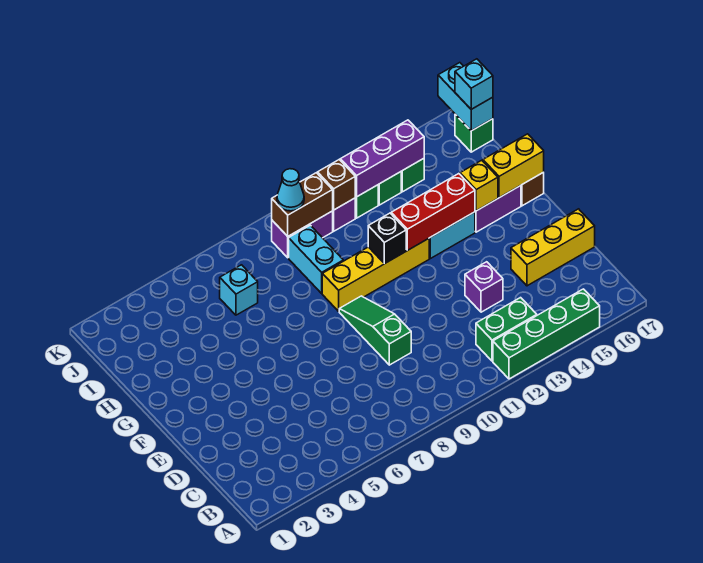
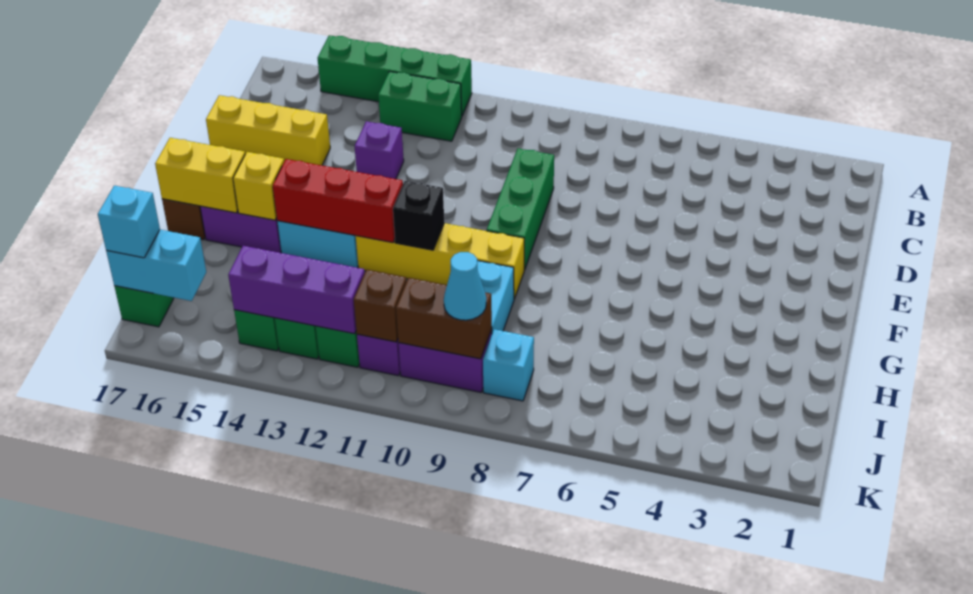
green 1x3 slope [339,296,411,365] -> green 1x3 brick [487,148,554,270]
cyan 1x1 brick [220,265,258,315] -> cyan 1x1 brick moved to [483,329,534,401]
cyan 1x2 brick [438,63,493,131] -> cyan 1x2 brick turned to [106,230,206,301]

